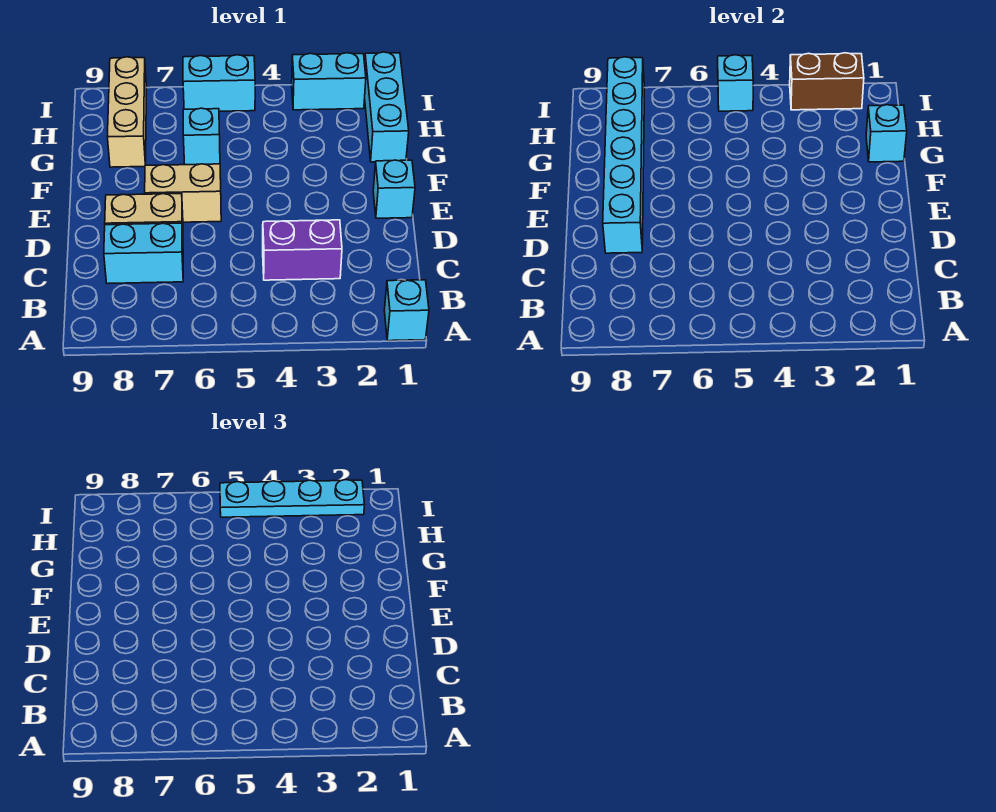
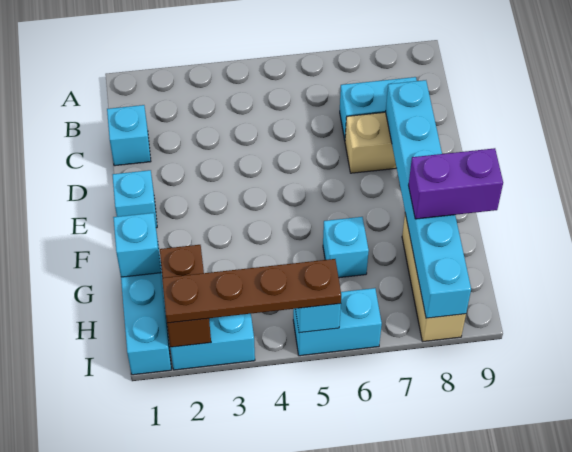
cyan 1x1 brick [384,280,429,341] -> cyan 1x1 brick moved to [107,105,151,166]
purple 1x2 brick [263,220,342,280] -> purple 1x2 brick moved to [408,148,503,219]
tan 1x2 brick [145,164,221,222] -> none
brown 1x2 brick [790,53,864,110] -> brown 1x2 brick turned to [160,245,211,347]
cyan 1x4 plate [220,480,364,517] -> brown 1x4 plate [162,259,341,323]

